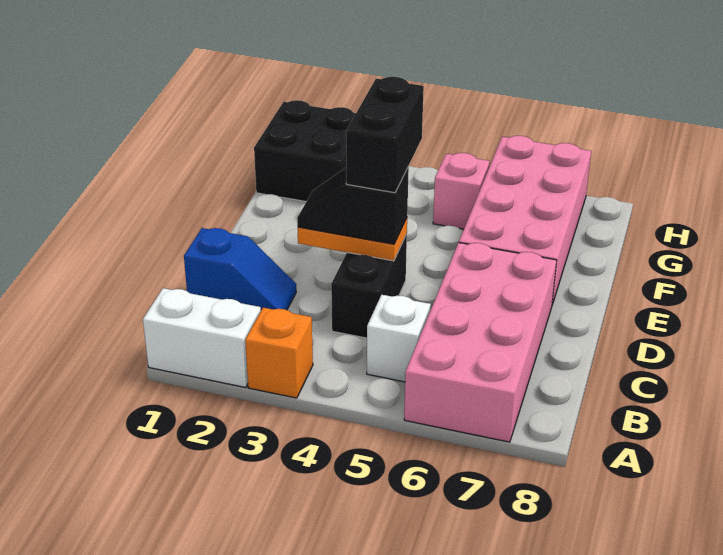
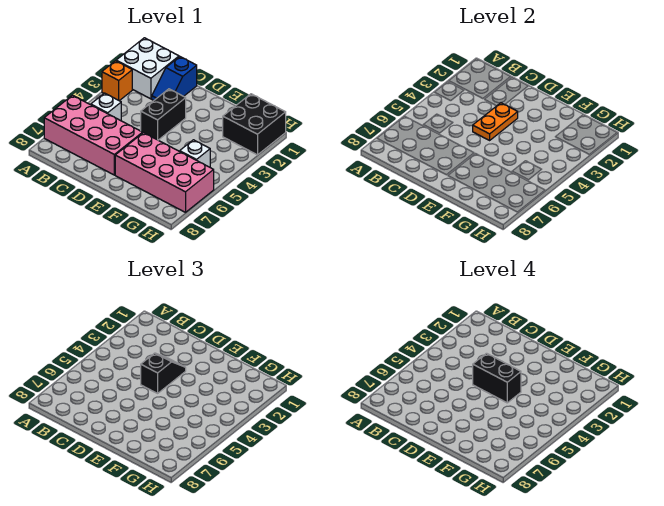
white 1x2 brick [143,288,261,387] -> white 2x2 brick [116,38,179,99]
black 1x2 brick [331,234,407,338] -> black 1x2 brick turned to [141,89,186,140]
pink 1x1 brick [433,153,490,229] -> white 1x1 brick [180,140,210,167]

